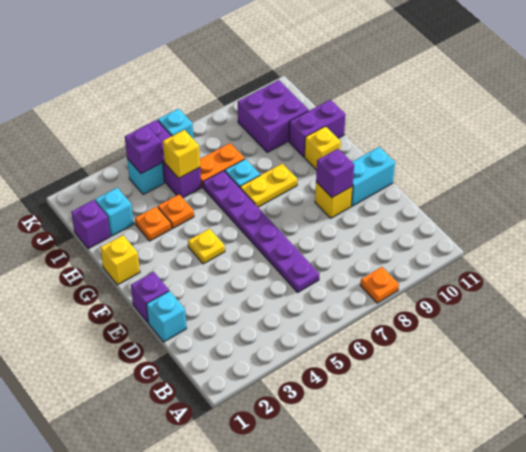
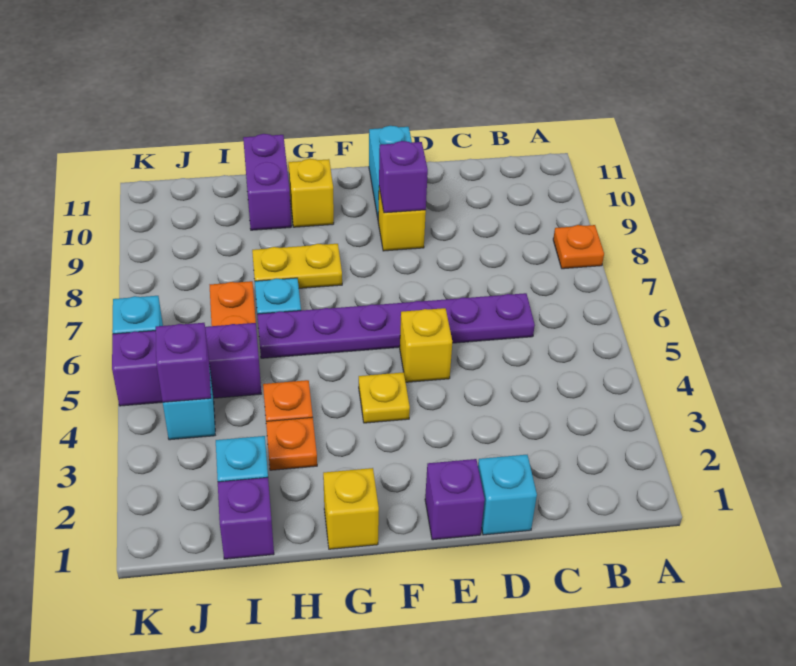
yellow 1x2 plate [240,163,297,207] -> yellow 1x2 plate turned to [252,244,342,288]
yellow 1x1 brick [163,130,200,178] -> yellow 1x1 brick moved to [400,308,452,382]
purple 2x2 brick [238,80,309,152] -> none

